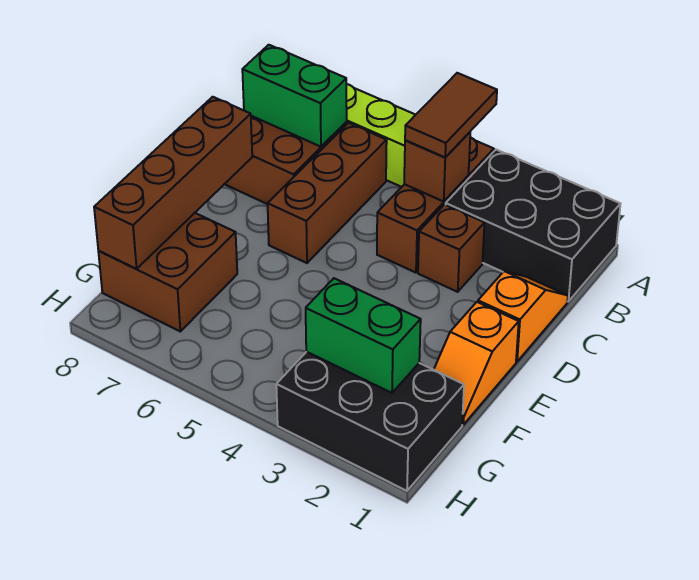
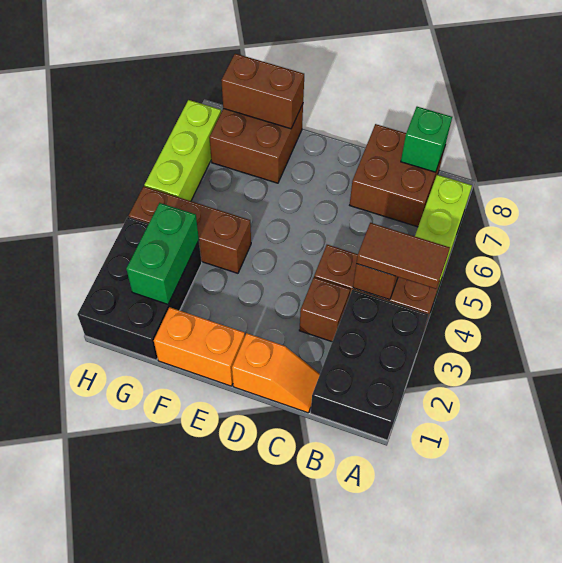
brown 1x3 brick [268,123,387,263] -> brown 1x3 brick moved to [129,186,251,273]
green 1x2 brick [242,45,347,147] -> green 1x1 brick [401,107,452,172]
brown 1x4 brick [94,97,252,269] -> brown 1x2 brick [221,54,304,129]
orange 1x2 slope [434,302,519,425] -> orange 1x2 brick [154,307,245,386]
none -> lime 1x3 brick [144,100,221,201]

